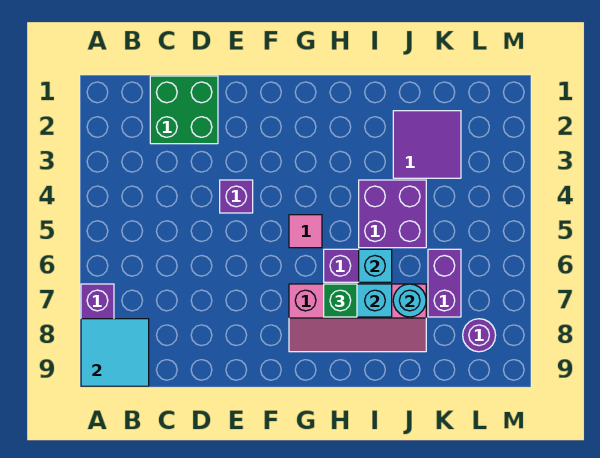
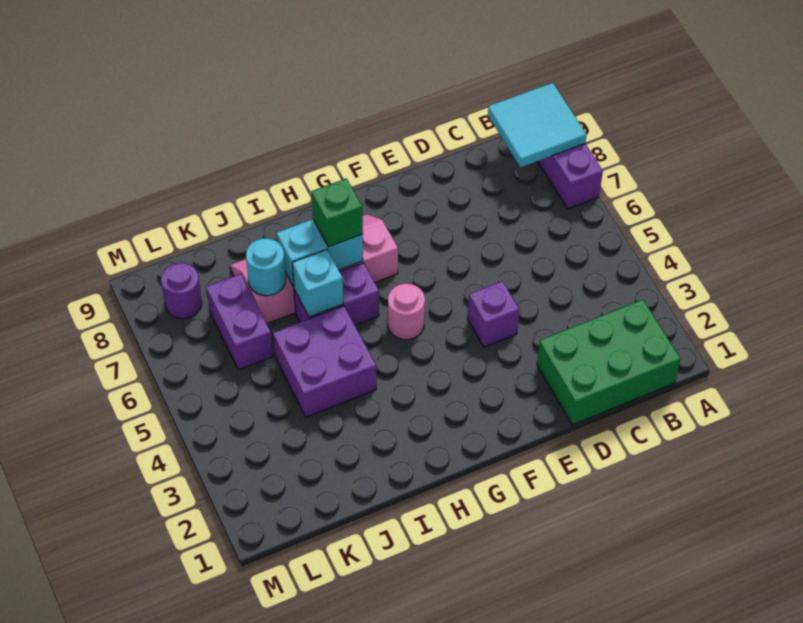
green 2x2 brick [150,76,218,144] -> green 2x3 brick [537,300,680,425]
pink 1x1 tile [289,215,322,248] -> pink 1x1 round brick [388,284,425,340]
purple 2x2 tile [393,111,461,178] -> none

